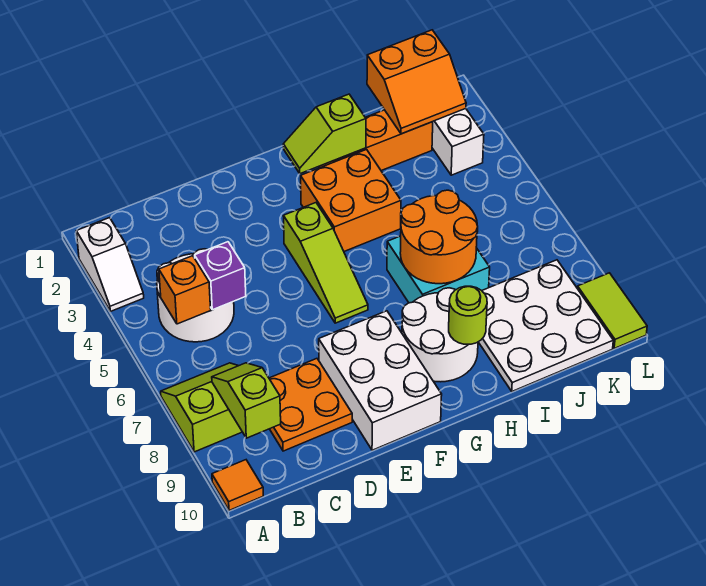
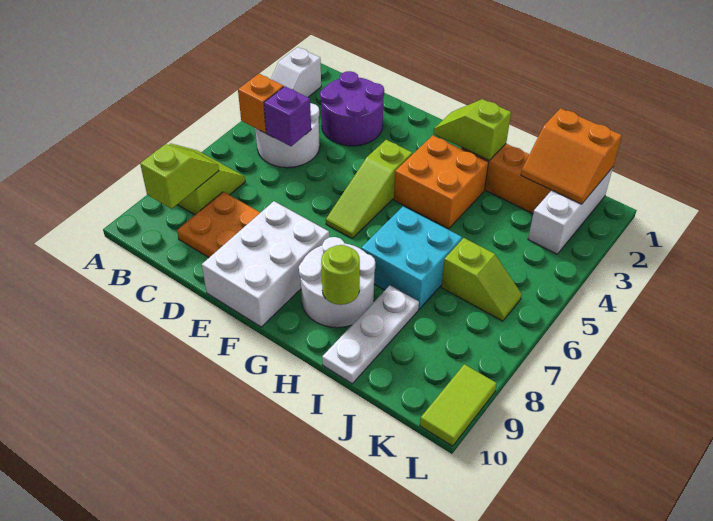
orange 1x1 tile [212,460,263,510] -> none
none -> purple 2x2 round brick [320,71,384,146]
orange 2x2 round brick [400,190,478,284] -> none
white 3x3 plate [479,260,613,391] -> white 1x3 plate [322,285,419,384]
none -> lime 1x2 slope [441,238,522,321]

